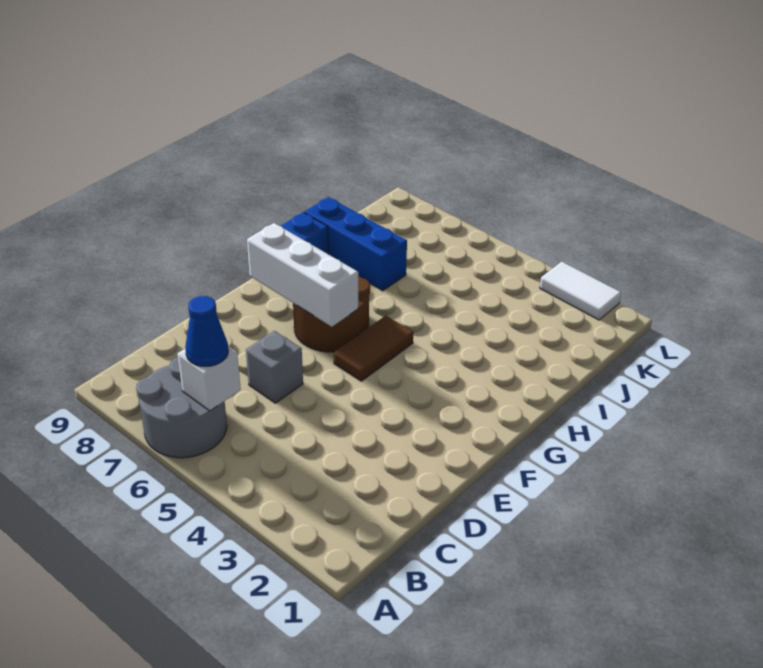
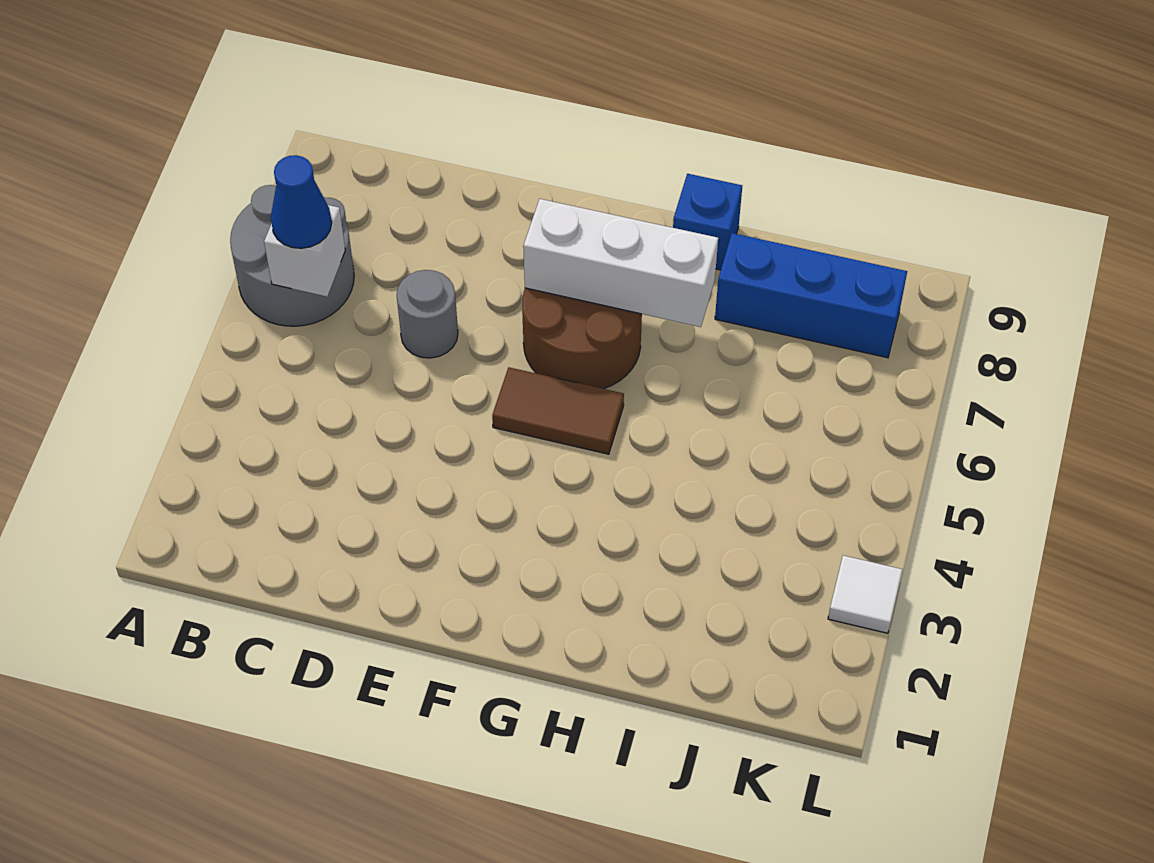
grey 1x1 brick [246,331,303,403] -> grey 1x1 round brick [397,270,458,358]
white 1x3 brick [247,223,358,327] -> white 1x3 brick turned to [523,199,718,327]
blue 1x3 brick [304,197,407,291] -> blue 1x3 brick turned to [715,233,907,358]
white 1x2 tile [540,262,621,320] -> white 1x1 tile [828,555,903,633]

